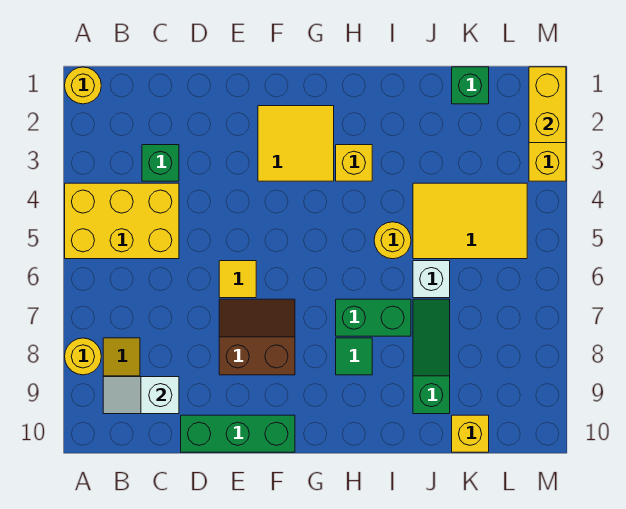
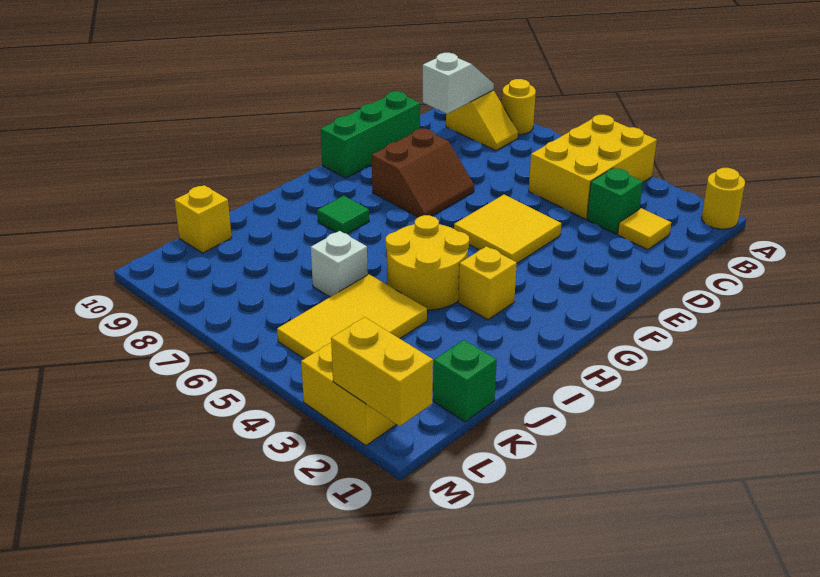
yellow 1x1 tile [219,261,256,298] -> yellow 1x1 tile moved to [618,208,671,250]
yellow 2x2 tile [258,106,334,181] -> yellow 2x2 tile moved to [454,195,561,263]
green 1x2 brick [336,299,411,336] -> none
yellow 1x1 round brick [374,222,411,259] -> yellow 2x2 round brick [386,215,469,310]
green 1x3 slope [413,299,450,414] -> none

